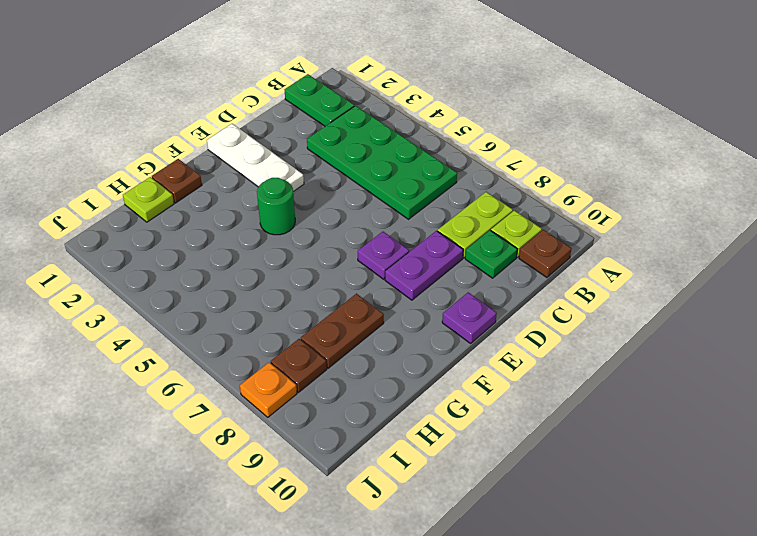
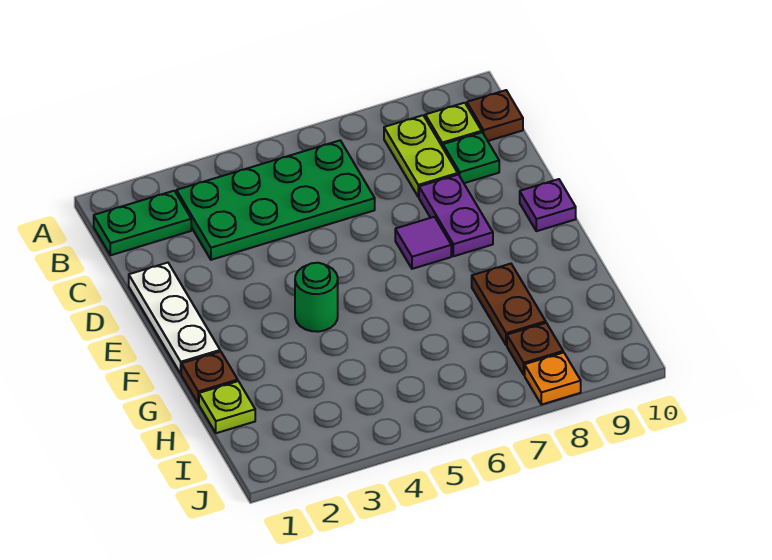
white 1x3 plate [207,124,304,192] -> white 1x3 plate turned to [129,263,220,374]
purple 1x1 plate [358,232,409,279] -> purple 1x1 tile [395,217,451,269]

